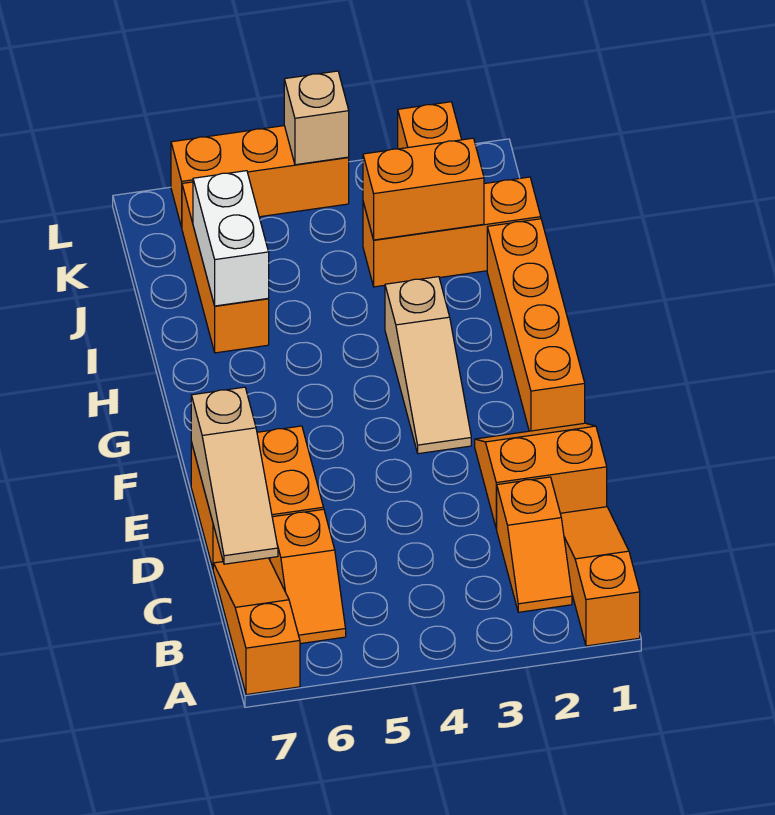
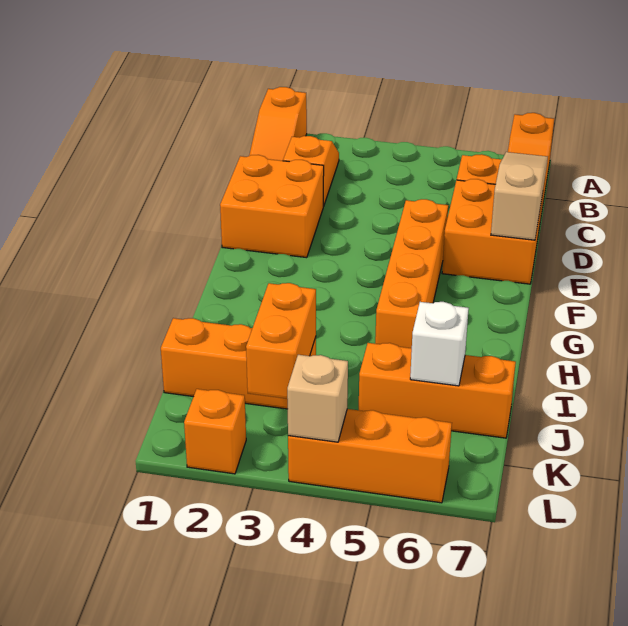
orange 2x2 slope [475,423,607,529] -> orange 2x2 brick [220,155,324,258]
orange 1x4 brick [487,219,585,431] -> orange 1x4 brick moved to [375,199,448,348]
tan 1x3 slope [385,277,471,454] -> none
orange 1x3 brick [182,182,269,353] -> orange 1x3 brick turned to [359,343,516,438]
white 1x2 brick [193,171,269,306] -> white 1x1 brick [410,302,469,386]
orange 1x2 brick [363,138,484,240] -> orange 1x2 brick turned to [246,283,316,399]

